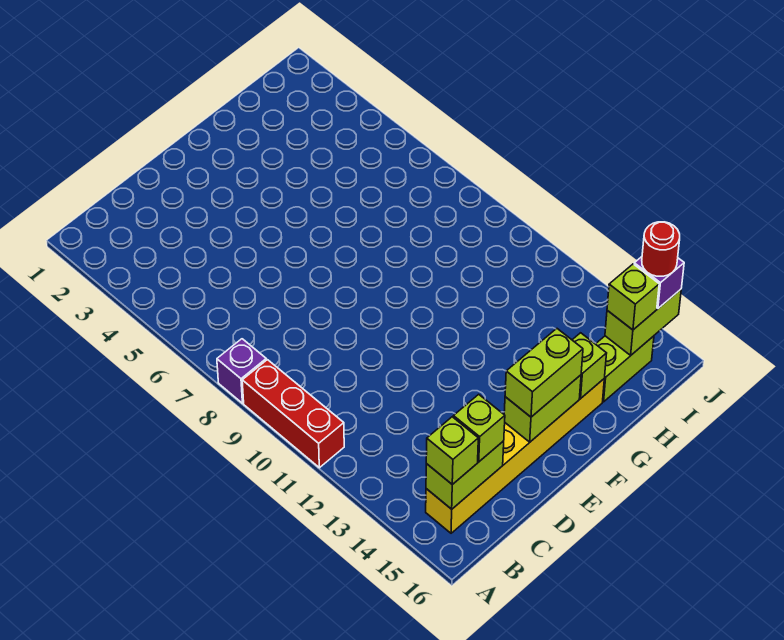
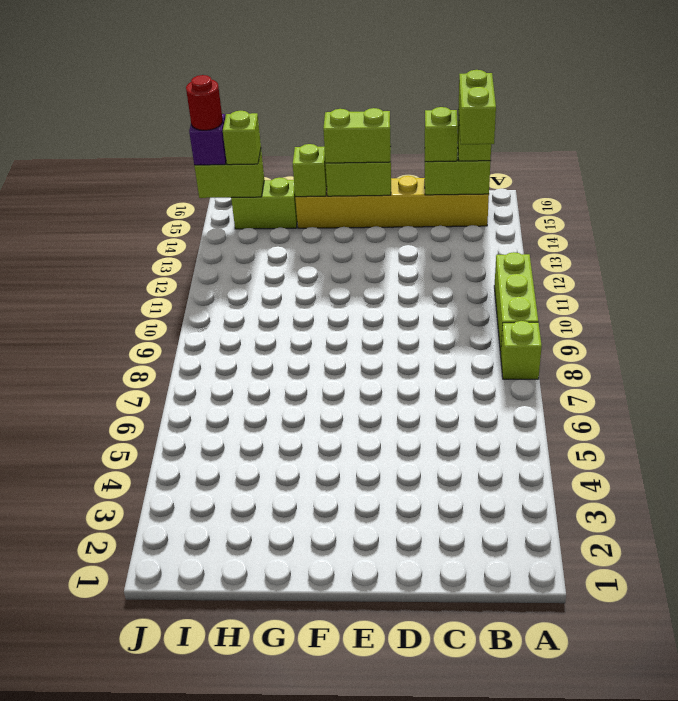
purple 1x1 brick [217,339,266,403] -> lime 1x1 brick [501,321,542,379]
red 1x3 brick [242,360,344,468] -> lime 1x3 brick [494,252,538,354]
none -> lime 1x2 brick [458,70,496,144]

